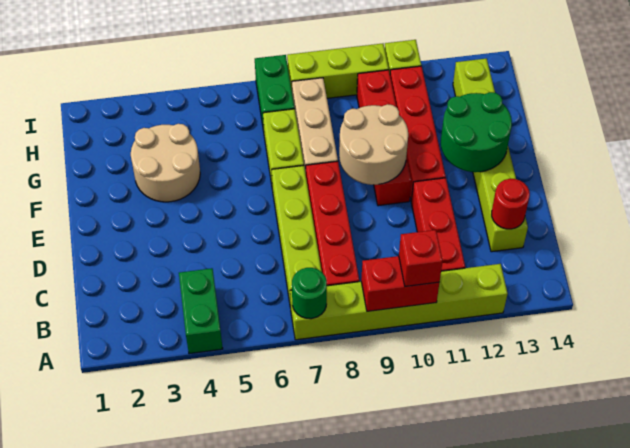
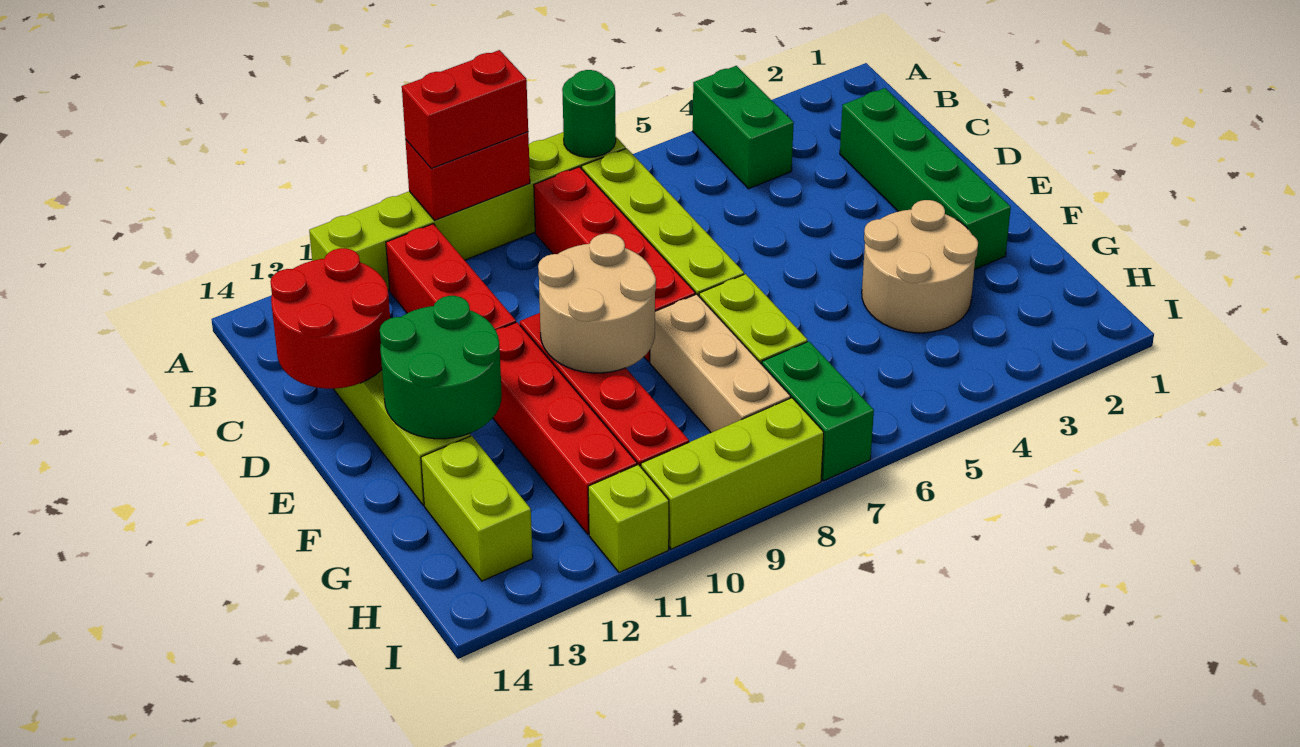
red 1x1 brick [399,230,443,286] -> red 1x2 brick [402,50,528,169]
none -> green 1x4 brick [840,88,1011,270]
red 1x1 round brick [492,179,530,229] -> red 2x2 round brick [270,248,390,389]

